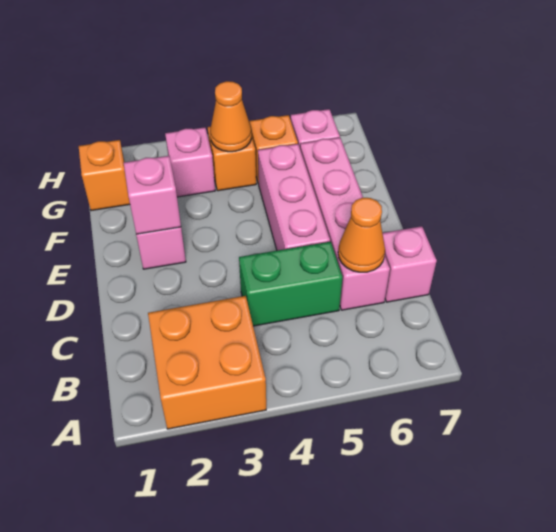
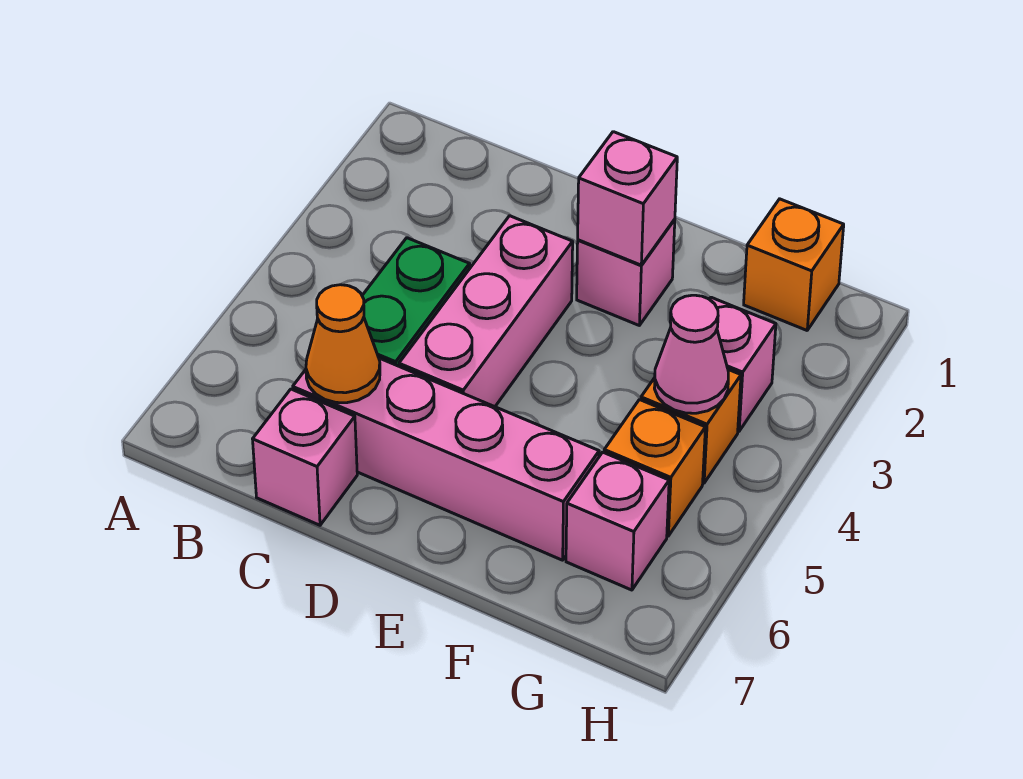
orange 2x2 brick [148,296,266,429] -> none
pink 1x3 brick [258,144,330,250] -> pink 1x3 brick turned to [399,216,573,407]
orange 1x1 cone [210,81,252,152] -> pink 1x1 cone [654,295,728,413]

